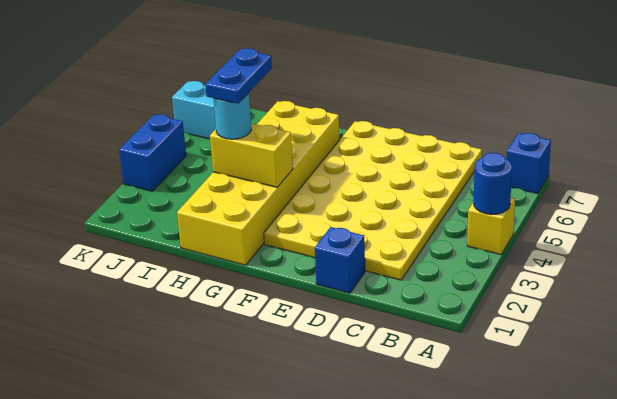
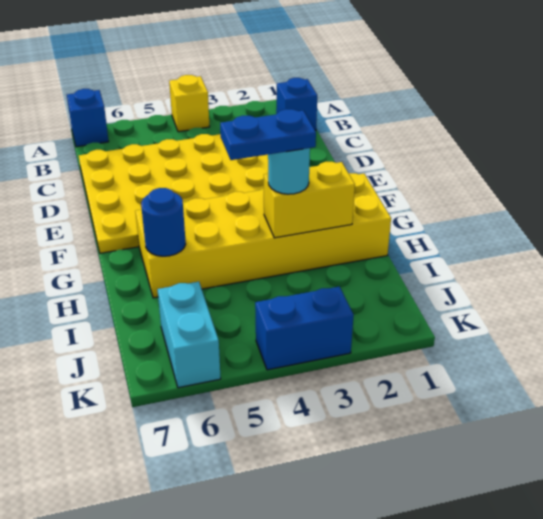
blue 1x1 round brick [474,153,512,214] -> blue 1x1 round brick moved to [141,188,186,256]
blue 1x1 brick [315,227,365,293] -> blue 1x1 brick moved to [276,78,317,130]
yellow 1x2 brick [210,123,293,187] -> yellow 1x2 brick turned to [264,162,355,238]

